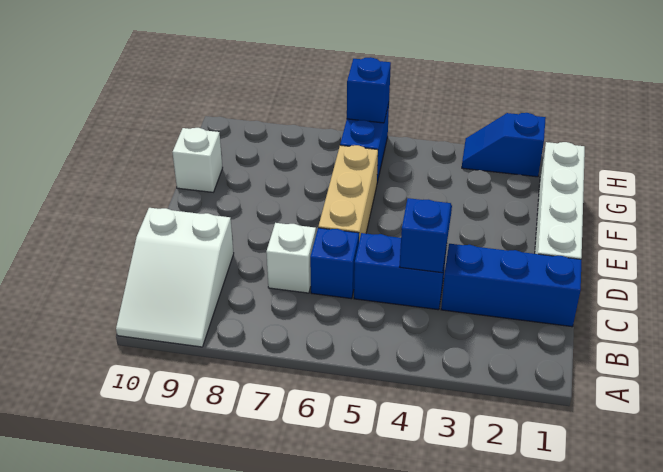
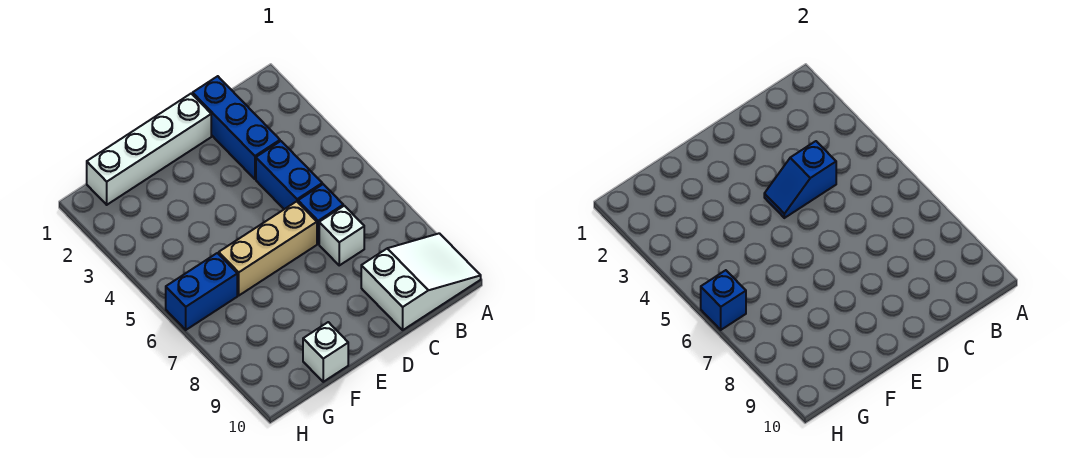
blue 1x2 slope [462,113,546,177] -> none

